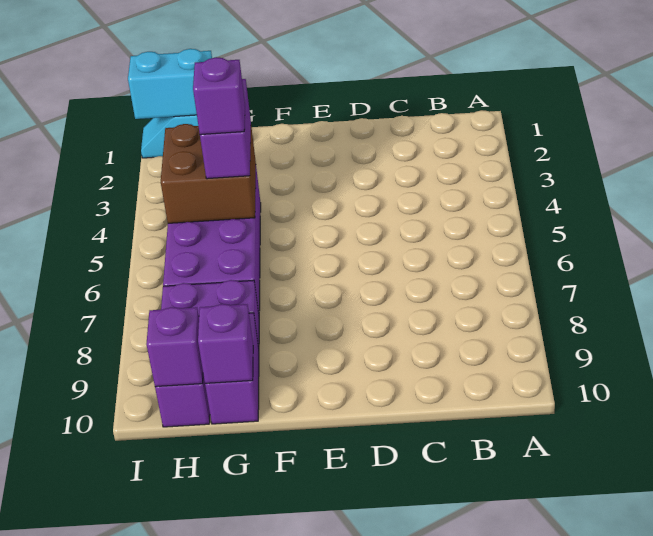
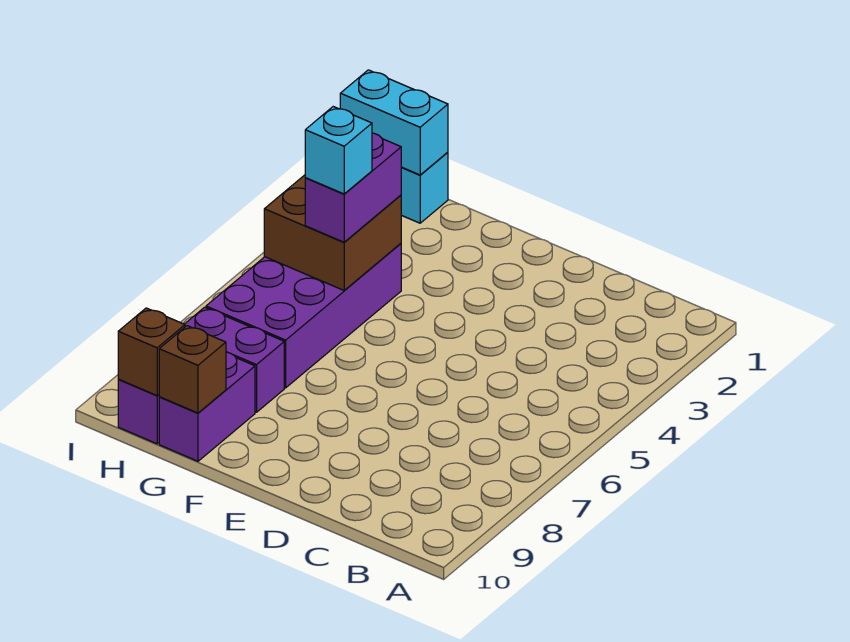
purple 1x1 brick [193,57,245,135] -> cyan 1x1 brick [305,107,372,194]
purple 1x1 brick [198,304,253,383] -> brown 1x1 brick [159,326,226,413]
purple 1x1 brick [146,307,203,387] -> brown 1x1 brick [118,308,185,395]

